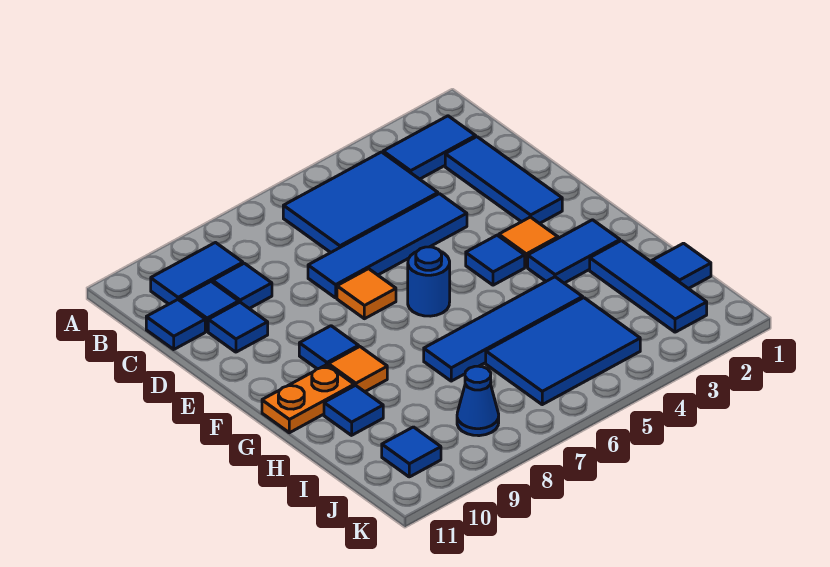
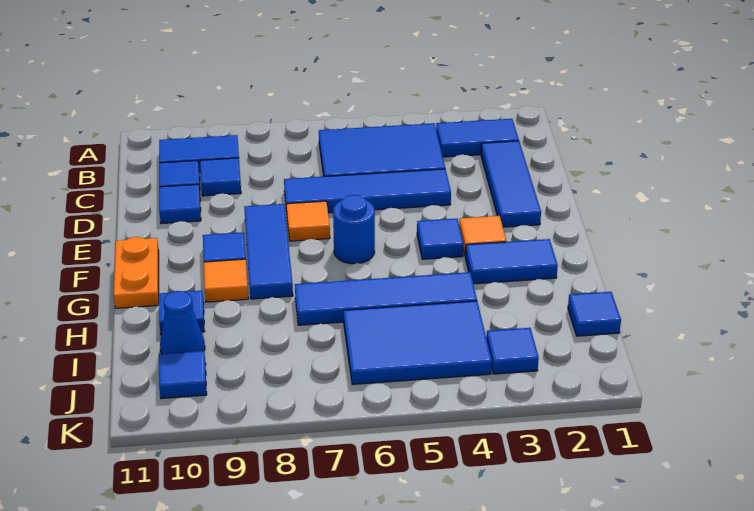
blue 1x1 tile [146,300,205,349] -> blue 1x1 tile moved to [486,328,539,374]
orange 1x2 plate [262,365,354,433] -> orange 1x2 plate turned to [114,237,159,308]
blue 1x3 tile [590,241,707,332] -> blue 1x3 tile moved to [244,204,293,299]
blue 1x1 cone [457,366,499,436] -> blue 1x1 cone moved to [160,291,205,354]

